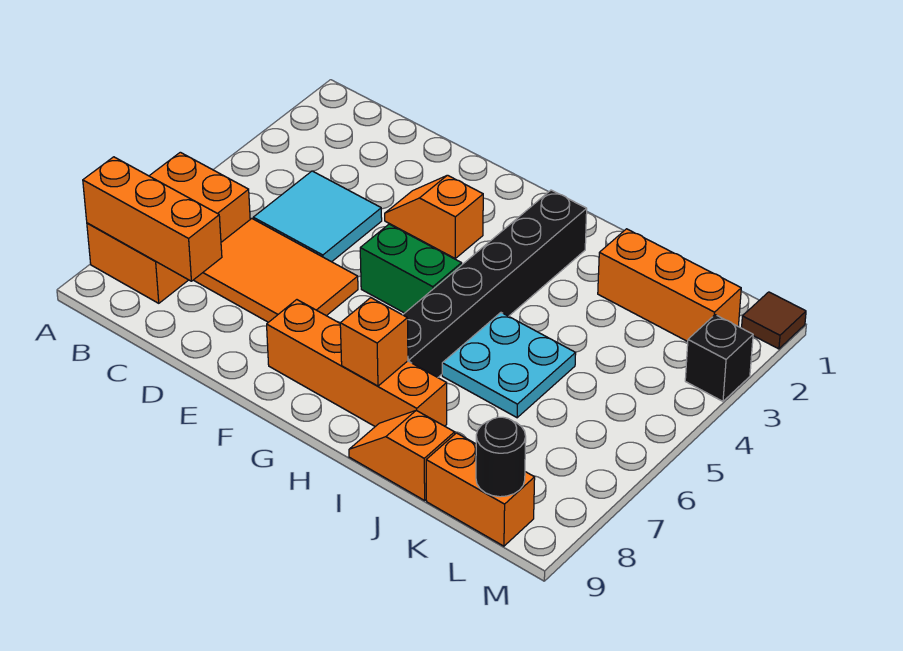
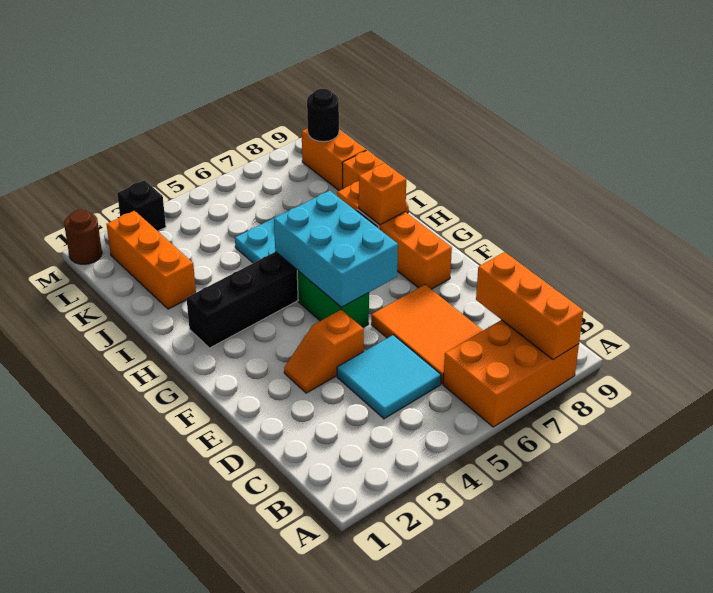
orange 1x2 slope [385,175,483,258] -> orange 1x2 slope turned to [284,310,364,393]
none -> cyan 2x3 brick [274,191,398,307]
brown 1x1 tile [742,292,806,349] -> brown 1x1 round brick [64,210,102,264]

